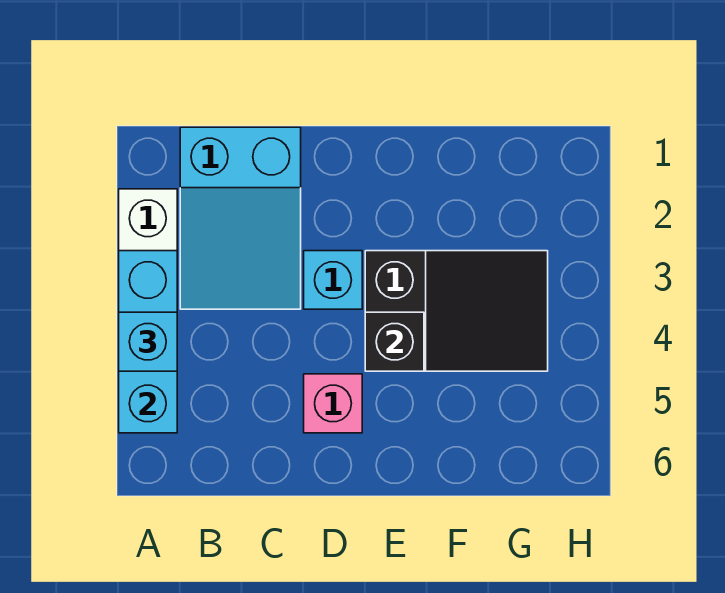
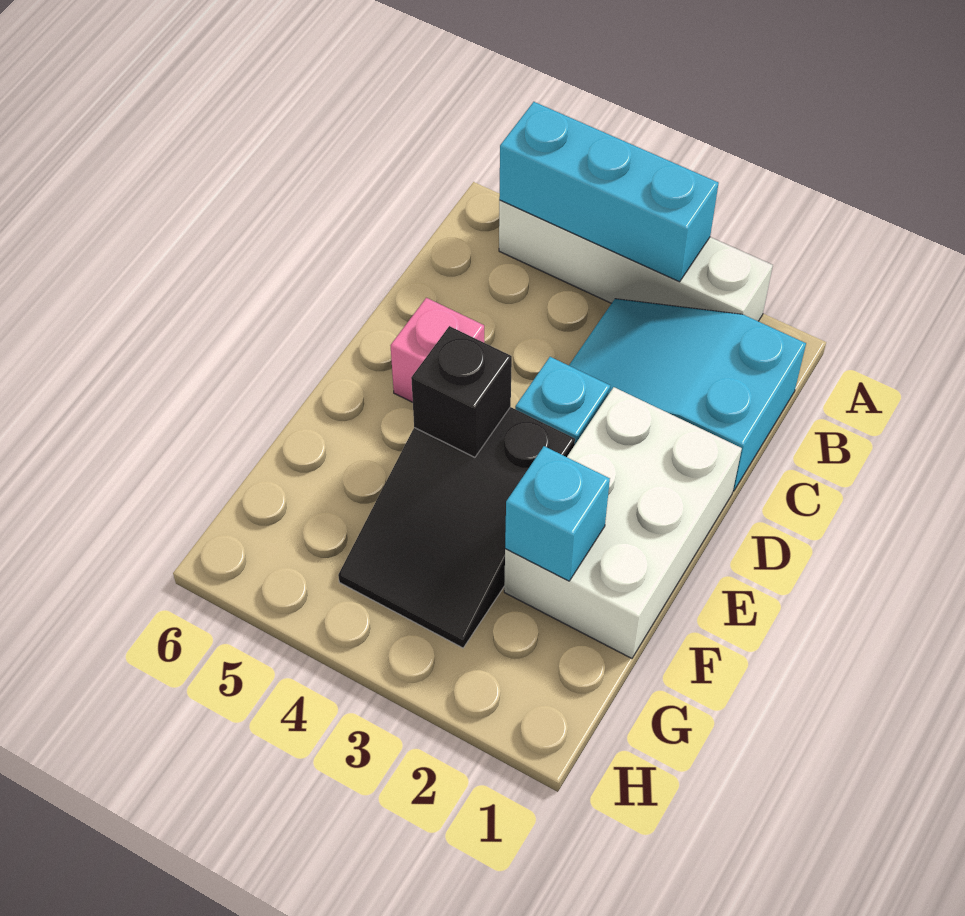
cyan 1x1 brick [119,312,177,371] -> cyan 1x1 brick moved to [505,446,610,581]
none -> white 2x3 brick [504,387,742,658]

